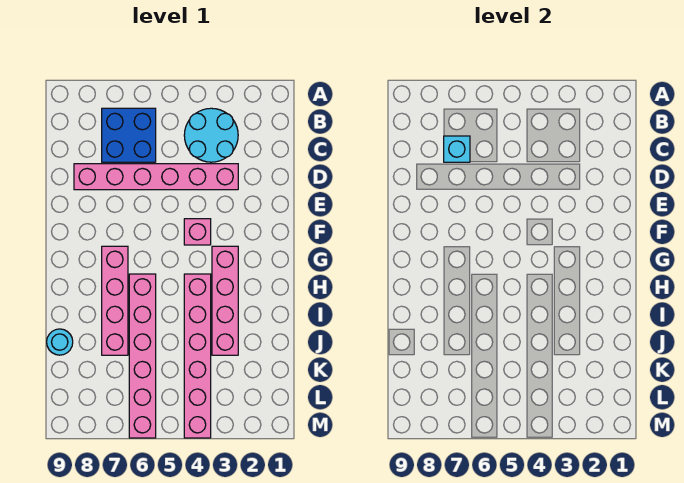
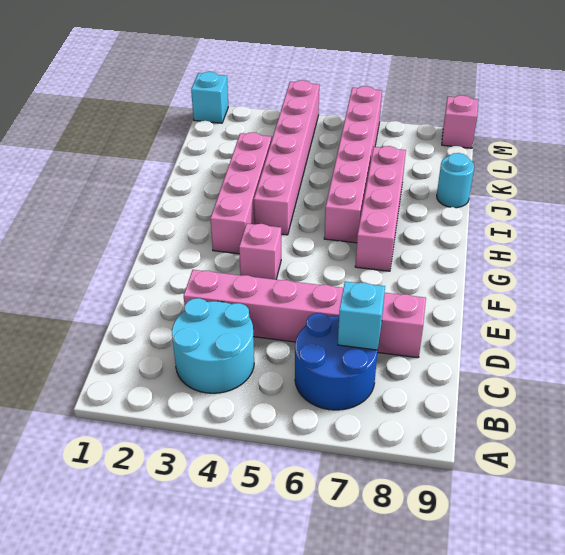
blue 2x2 brick [102,108,156,162] -> blue 2x2 round brick [295,313,378,410]
none -> cyan 1x1 brick [191,72,228,123]
none -> pink 1x1 brick [442,95,478,148]

